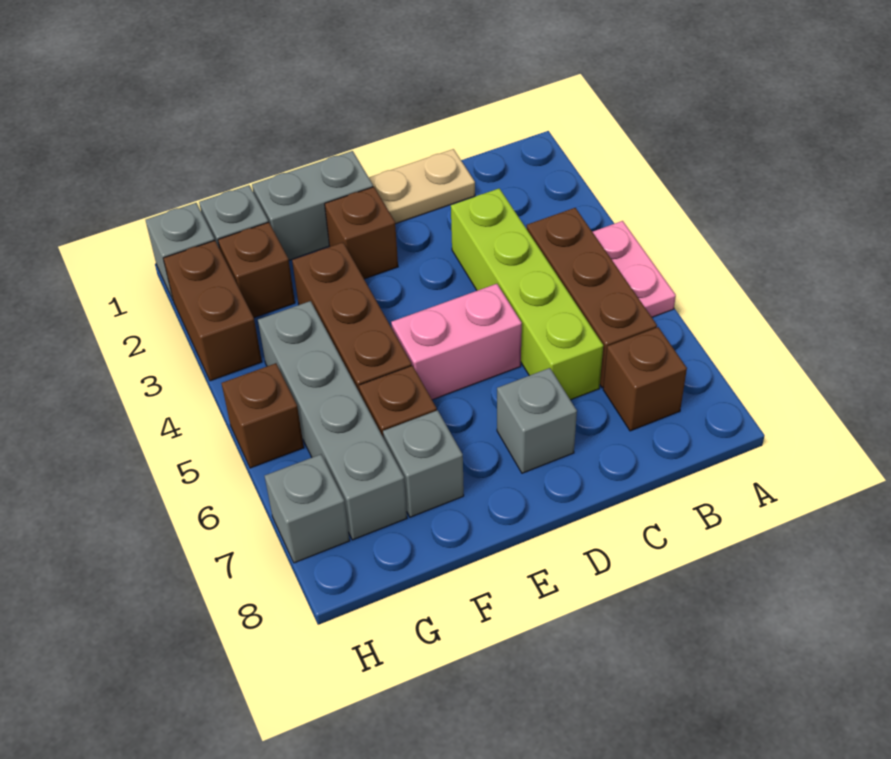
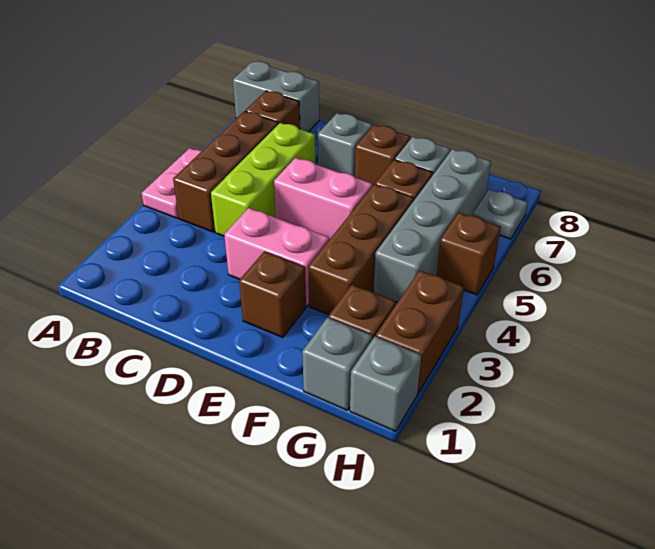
tan 1x2 plate [369,149,475,224] -> none
lime 1x4 brick [451,188,603,400] -> lime 1x3 brick [211,123,315,236]
none -> pink 1x2 brick [224,208,329,306]
grey 1x2 brick [252,151,373,260] -> grey 1x2 brick moved to [233,61,319,132]
none -> brown 1x1 brick [355,125,411,186]
grey 1x1 brick [265,454,350,563] -> grey 1x1 plate [473,190,528,239]

